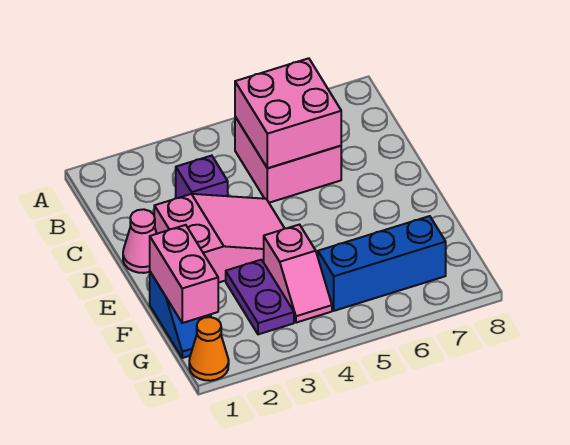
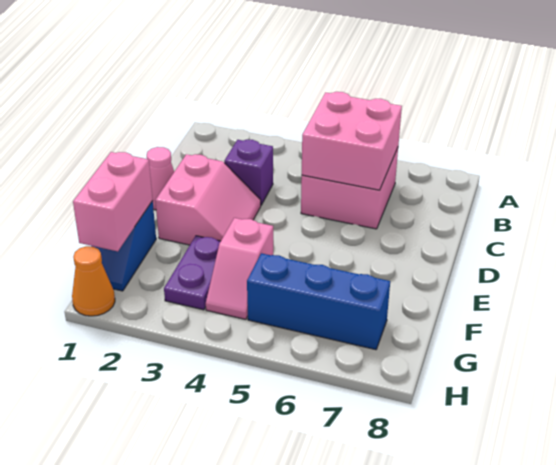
pink 2x3 slope [154,194,285,283] -> pink 2x2 slope [155,154,261,245]

